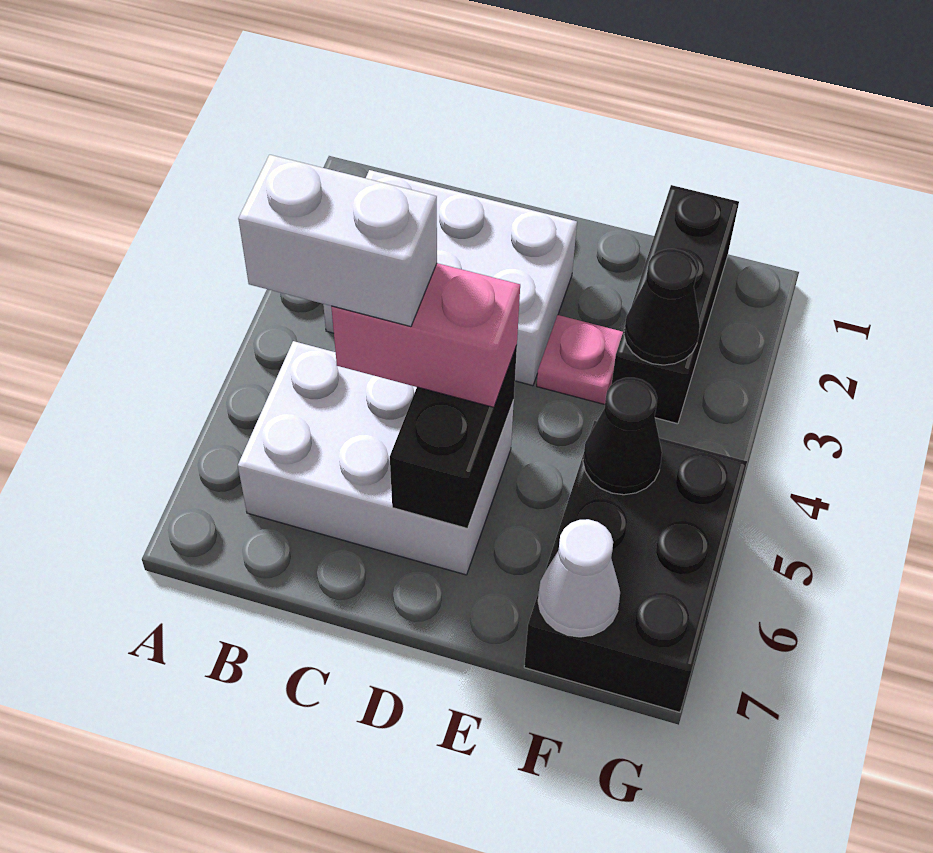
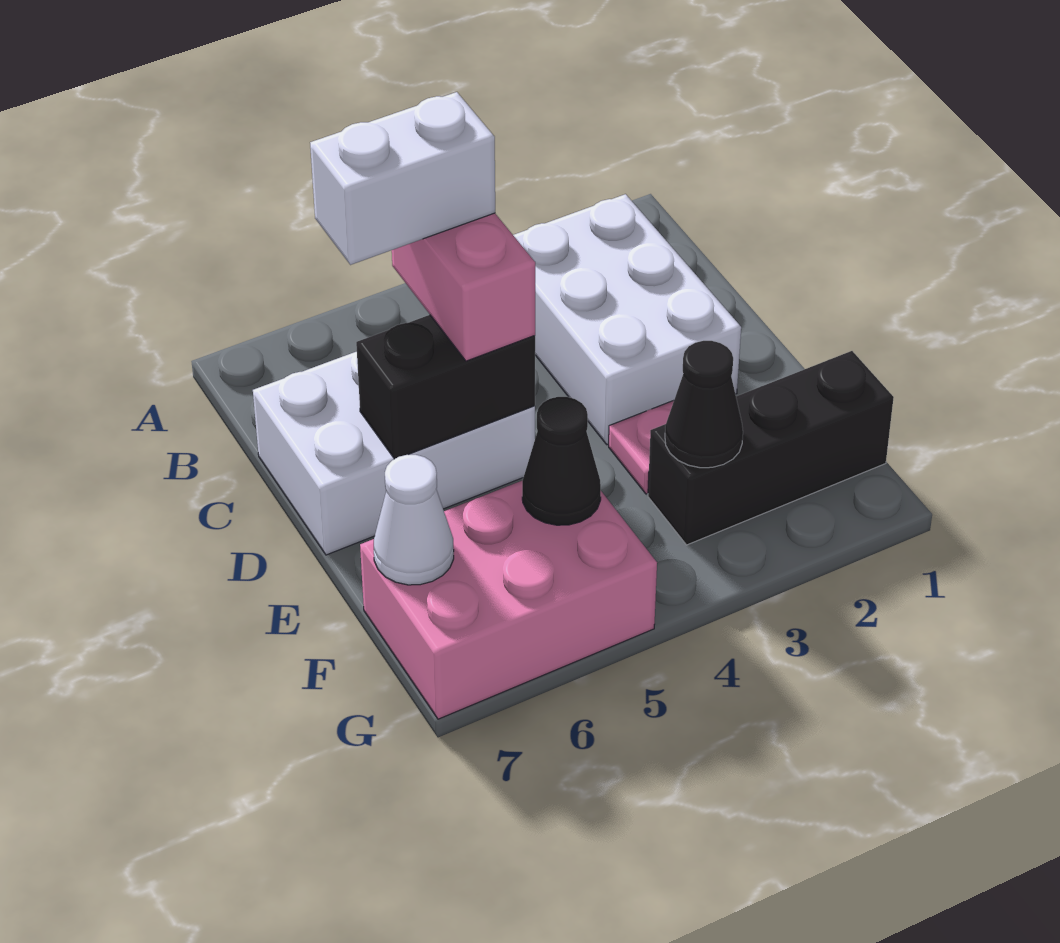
white 2x3 brick [238,341,514,575] -> white 2x3 brick turned to [253,352,535,555]
white 1x2 brick [238,155,437,327] -> white 1x2 brick turned to [310,92,495,265]
black 2x3 brick [524,421,747,712] -> pink 2x3 brick [360,481,657,719]

